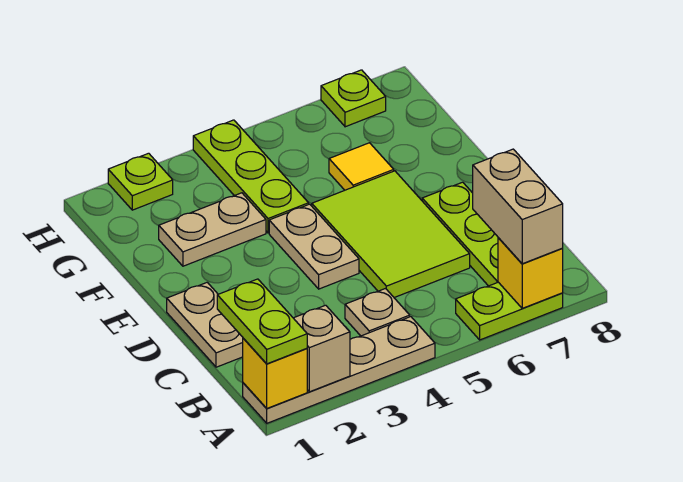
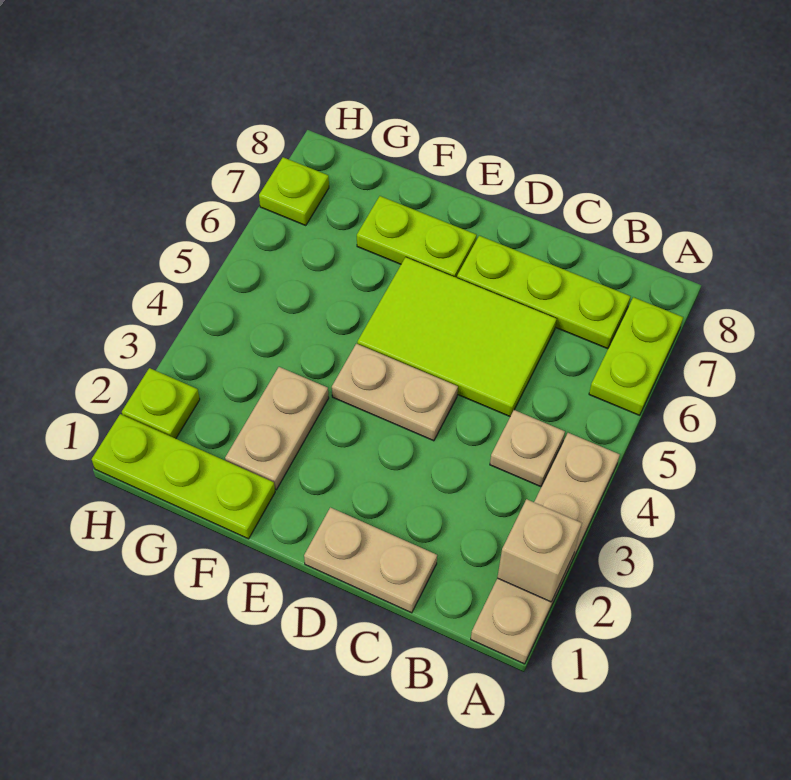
yellow 1x1 brick [243,338,307,408] -> none
lime 1x2 plate [217,279,307,364] -> lime 1x2 plate moved to [357,196,477,278]
yellow 1x1 brick [498,238,563,308] -> none
tan 1x2 brick [473,149,563,264] -> none
lime 1x3 plate [193,120,309,233] -> lime 1x3 plate moved to [92,414,275,539]
yellow 1x1 tile [329,143,394,190] -> none

